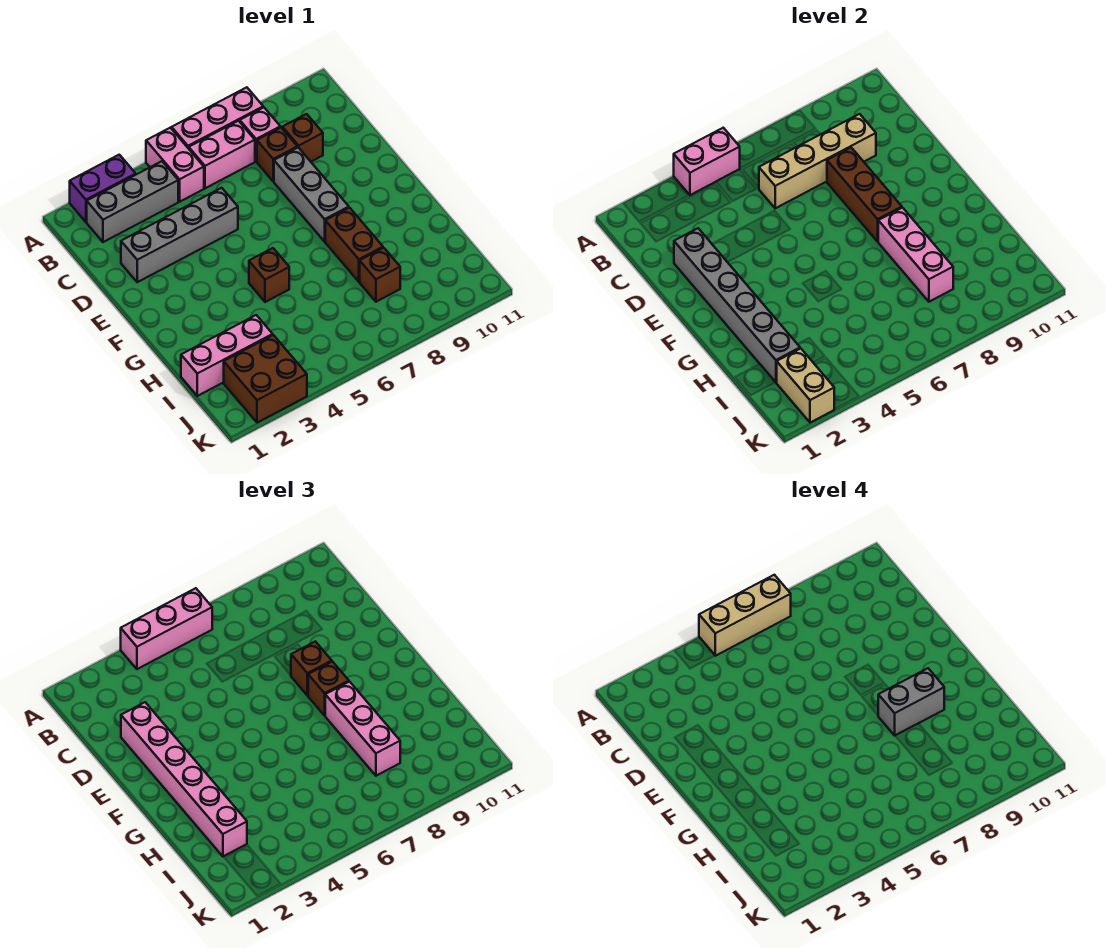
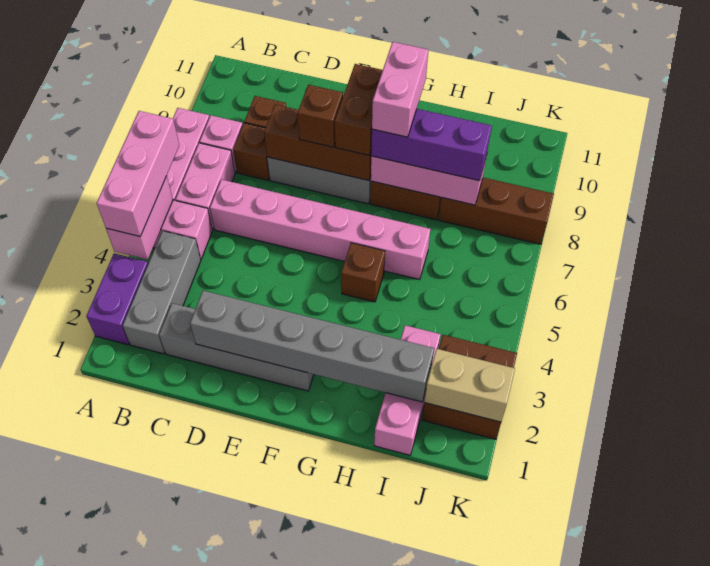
tan 1x3 brick [699,575,791,656] -> none
tan 1x4 brick [759,114,876,208] -> none
grey 1x4 brick [121,188,238,282] -> grey 1x4 brick turned to [159,303,314,391]
pink 1x6 brick [121,702,247,856] -> pink 1x6 brick moved to [210,179,430,280]
brown 1x1 brick [308,662,349,715] -> brown 1x2 brick [335,64,383,156]
pink 1x3 brick [325,682,400,776] -> purple 1x3 brick [371,109,492,181]
grey 1x2 brick [878,668,944,735] -> pink 1x2 brick [372,42,428,137]
brown 1x1 brick [360,248,400,302] -> brown 1x3 brick [439,178,554,244]

